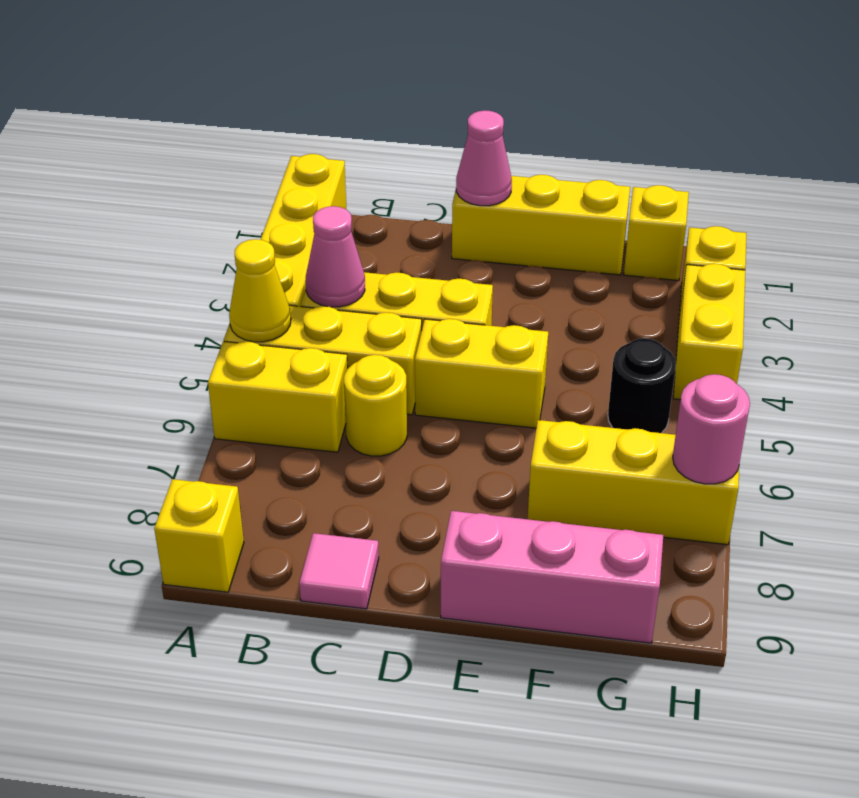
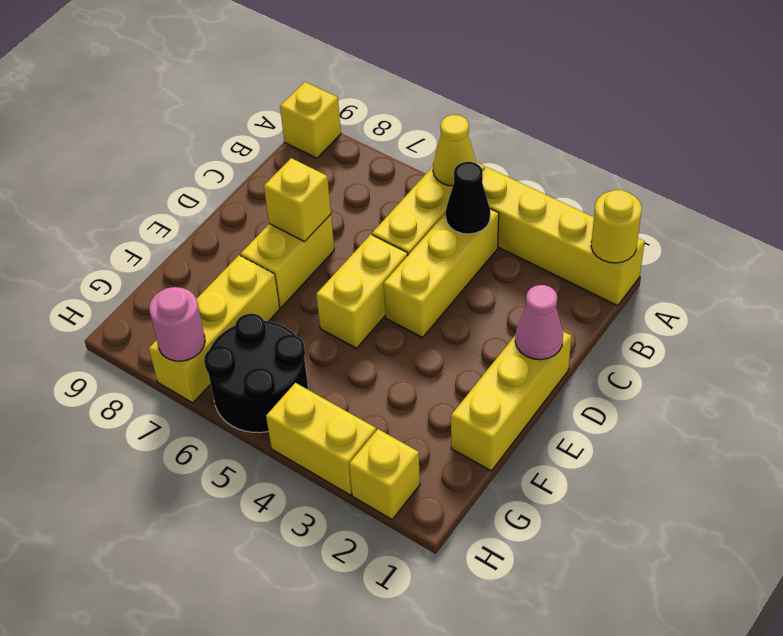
yellow 1x2 brick [208,341,348,452] -> yellow 1x2 brick moved to [241,214,334,307]
pink 1x1 cone [305,206,365,307] -> black 1x1 cone [446,162,490,234]
yellow 1x1 round brick [344,355,407,456] -> yellow 1x1 round brick moved to [591,190,642,263]
pink 1x1 tile [299,533,379,609] -> none
pink 1x3 brick [441,511,663,643] -> none
yellow 1x1 brick [624,185,689,281] -> yellow 1x1 brick moved to [264,158,331,242]
black 1x1 round brick [608,338,676,433] -> black 2x2 round brick [204,314,308,433]

